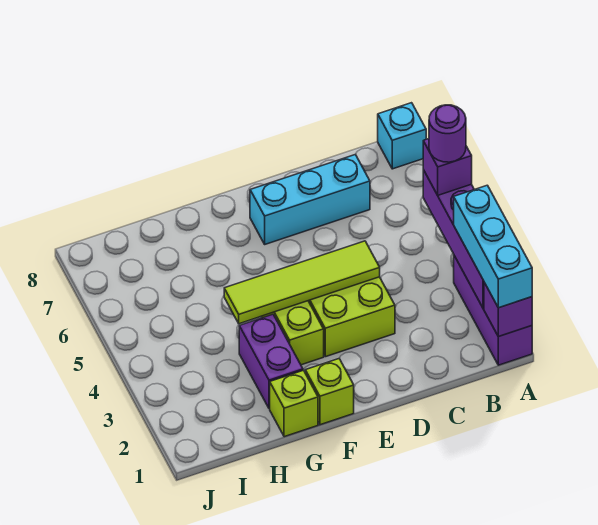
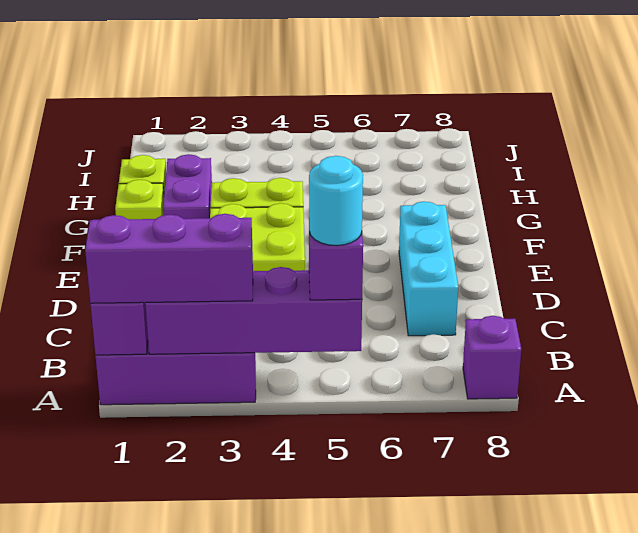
cyan 1x3 brick [454,185,532,308] -> purple 1x3 brick [85,214,253,303]
purple 1x1 round brick [429,105,466,162] -> cyan 1x1 round brick [309,156,363,246]
cyan 1x1 brick [378,103,426,169] -> purple 1x1 brick [463,316,521,399]
lime 1x4 tile [224,241,380,324] -> none
purple 1x2 brick [239,314,303,409] -> purple 1x2 brick turned to [163,154,212,219]

